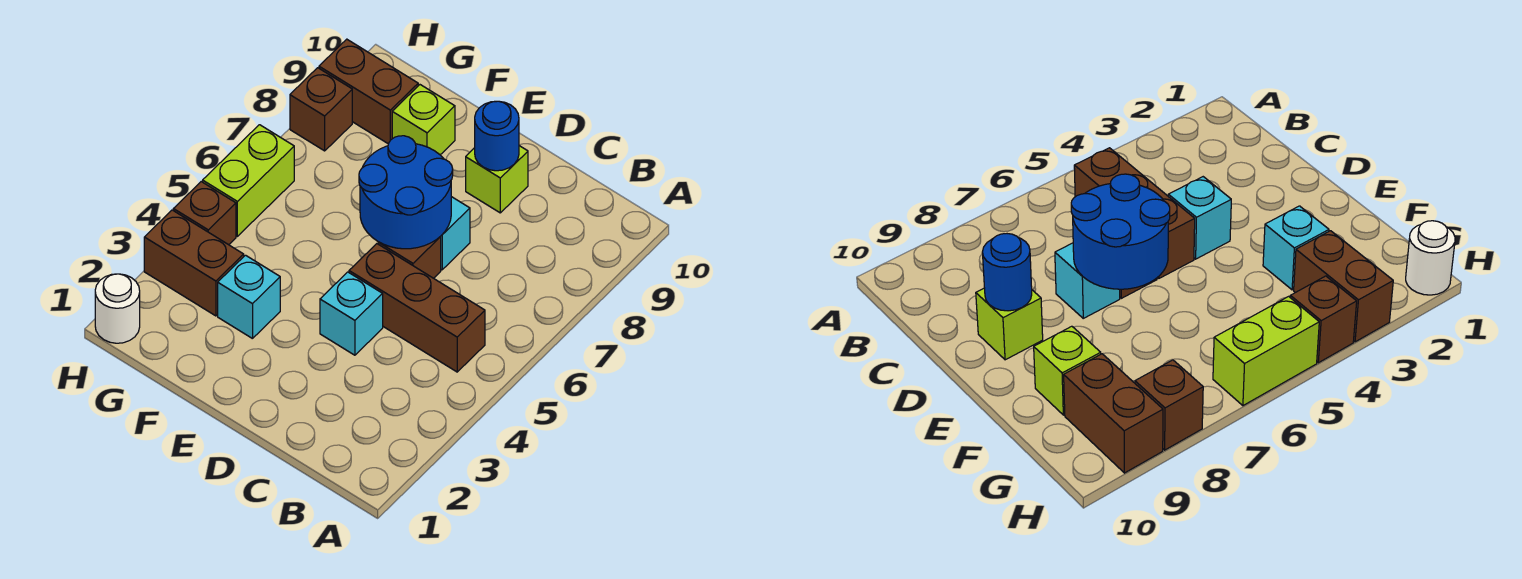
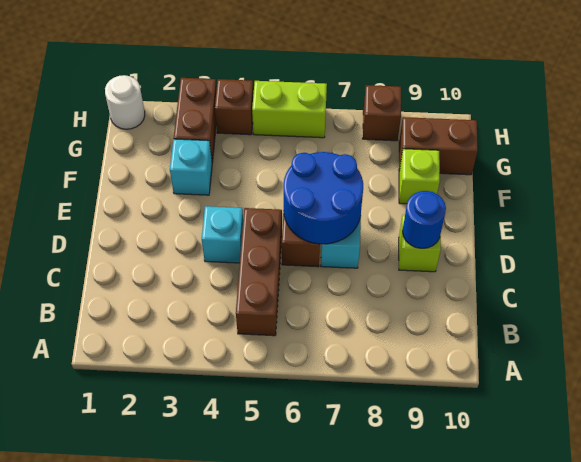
brown 1x2 brick [319,39,418,144] -> brown 1x2 brick turned to [399,117,478,175]

